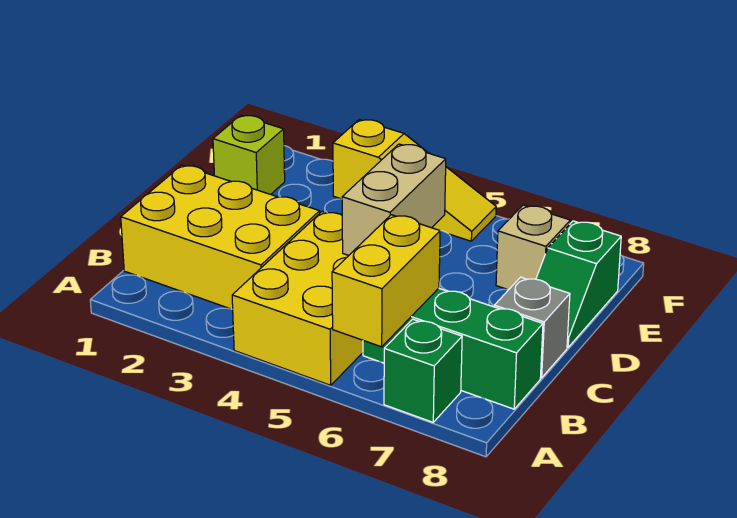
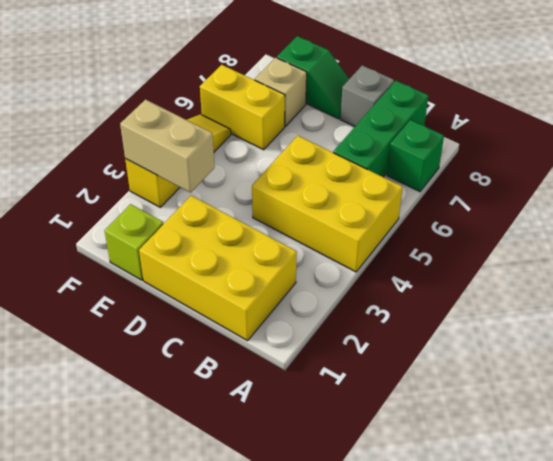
yellow 1x2 brick [332,215,440,347] -> yellow 1x2 brick moved to [200,65,285,150]
yellow 2x3 brick [121,165,320,309] -> yellow 2x3 brick turned to [139,196,297,341]
tan 1x2 brick [342,144,446,255] -> tan 1x2 brick moved to [120,100,215,193]

